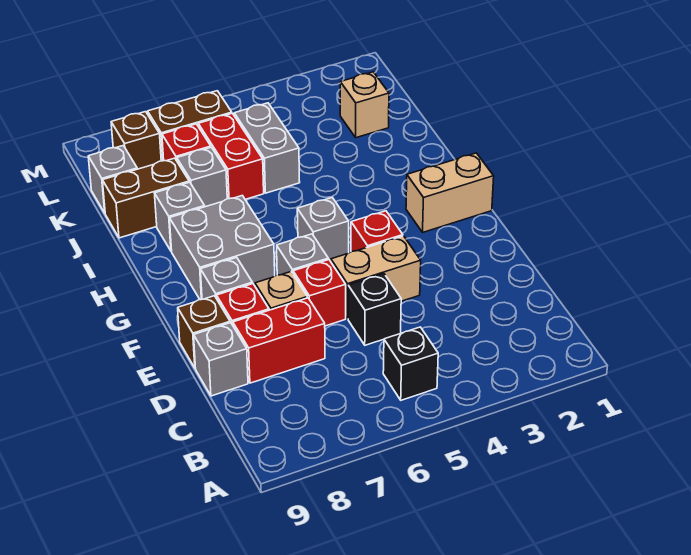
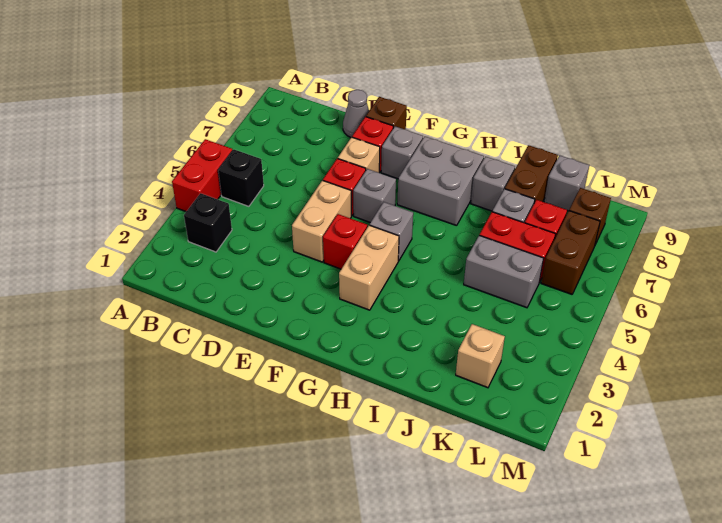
black 1x1 brick [348,274,401,345] -> black 1x1 brick moved to [184,193,232,252]
red 1x2 brick [233,298,325,383] -> red 1x2 brick moved to [172,139,233,212]
grey 1x1 brick [194,323,248,396] -> grey 1x1 cone [343,90,369,137]
tan 1x2 brick [406,153,494,232] -> tan 1x2 brick moved to [339,225,399,310]

